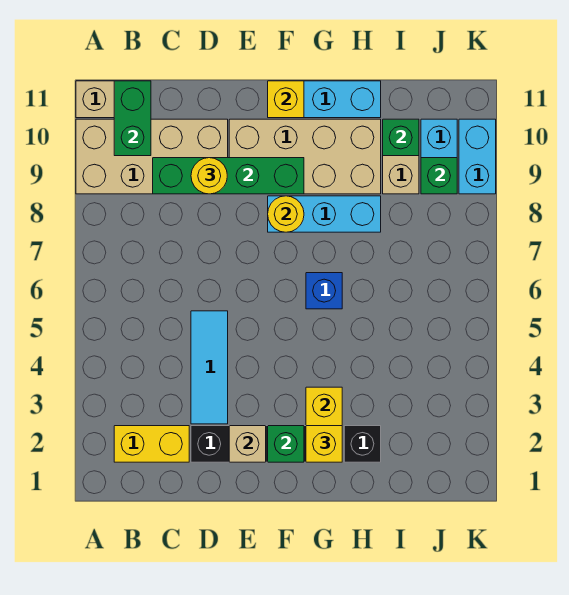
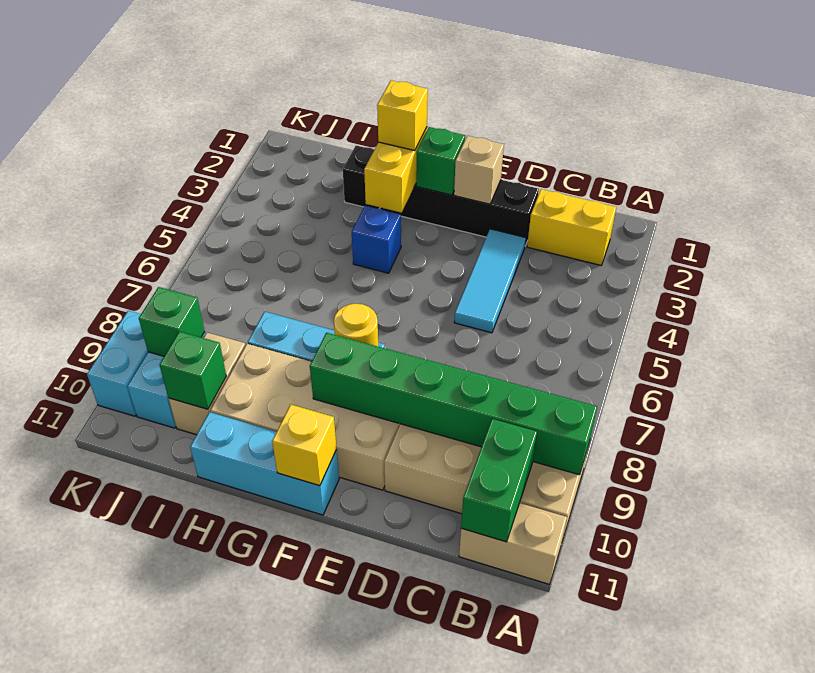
green 1x4 brick [153,158,304,194] -> green 1x6 brick [310,333,597,475]
yellow 1x1 round brick [191,158,227,194] -> none
blue 1x1 brick [306,273,342,309] -> blue 1x1 brick moved to [352,206,401,273]

